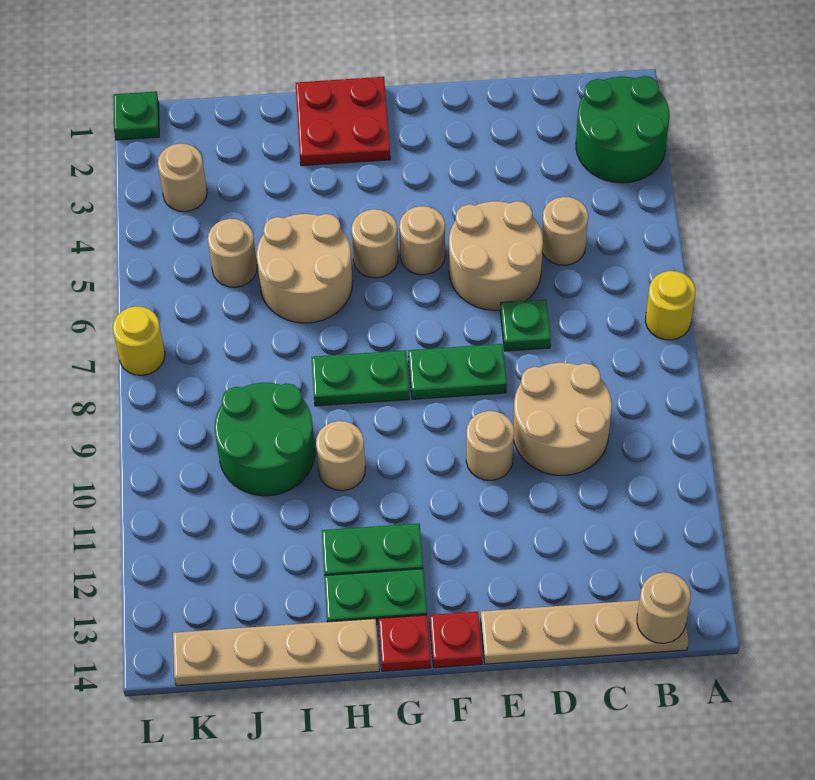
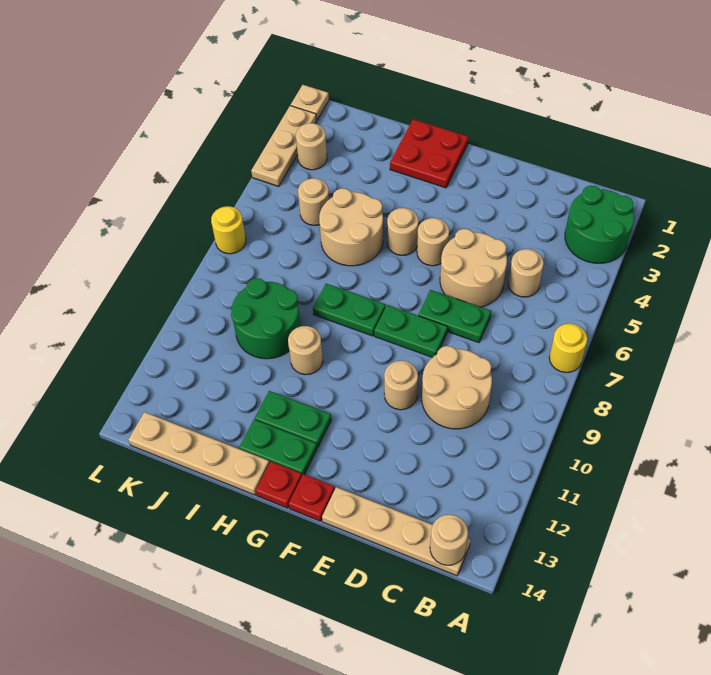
green 1x1 plate [500,300,551,351] -> green 1x2 plate [418,290,491,343]
green 1x1 plate [113,91,159,140] -> tan 1x1 plate [291,85,329,120]
none -> tan 1x3 plate [251,106,317,187]

